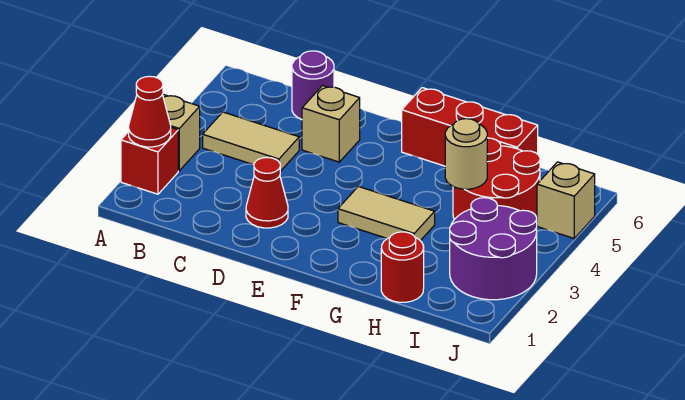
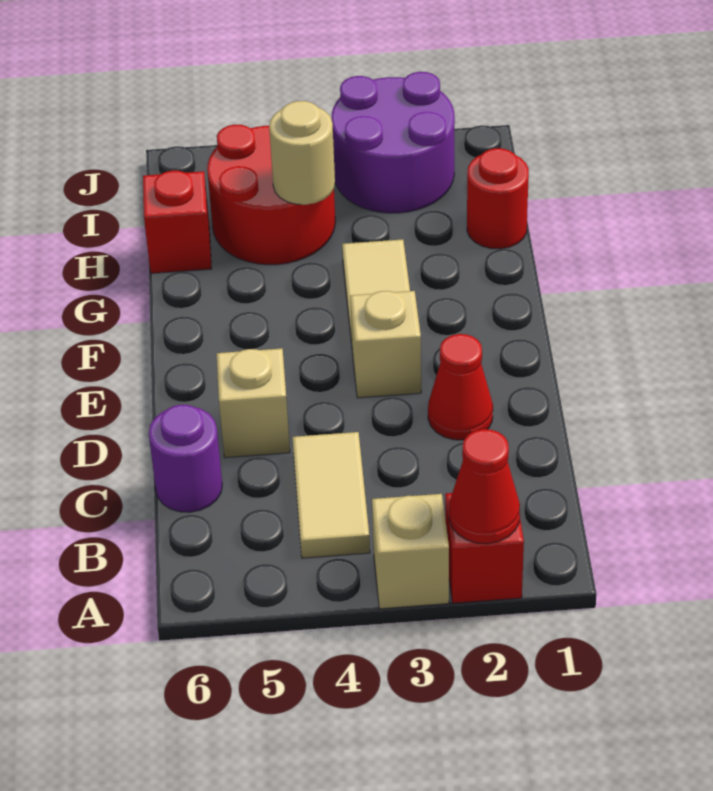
red 1x3 brick [402,88,538,166] -> red 1x1 brick [143,171,212,273]
tan 1x1 brick [537,162,595,238] -> tan 1x1 brick moved to [350,291,421,398]

